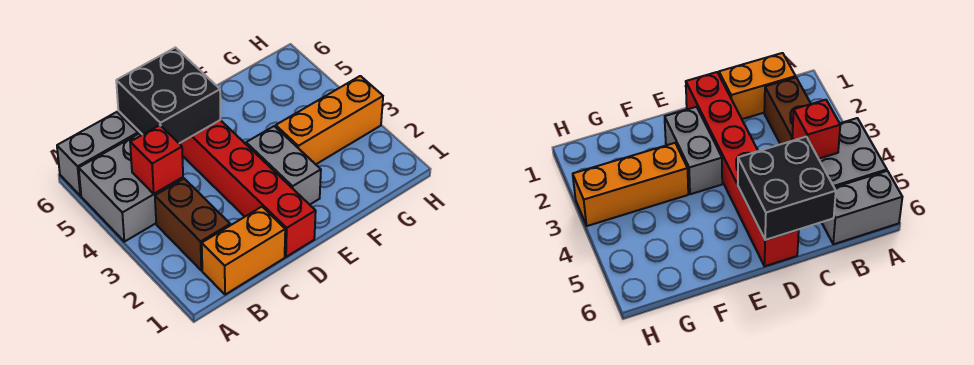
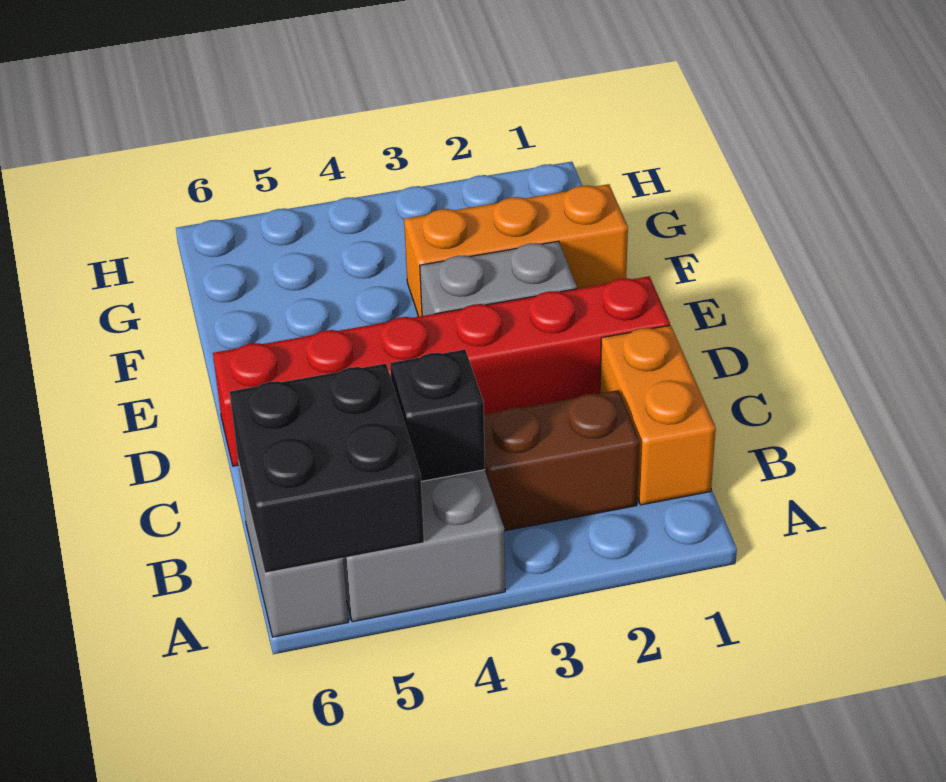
red 1x1 brick [130,125,183,194] -> black 1x1 brick [390,350,485,481]
black 2x2 brick [116,48,221,143] -> black 2x2 brick moved to [230,364,424,573]
orange 1x3 brick [276,76,383,164] -> orange 1x3 brick turned to [404,184,628,317]

